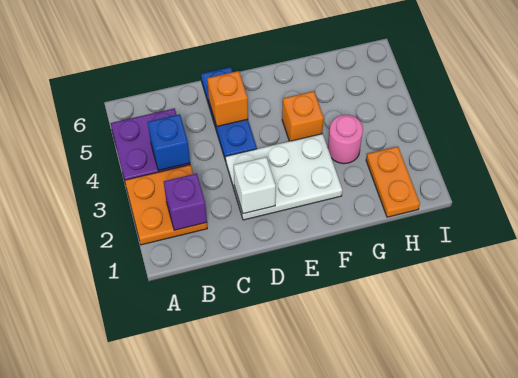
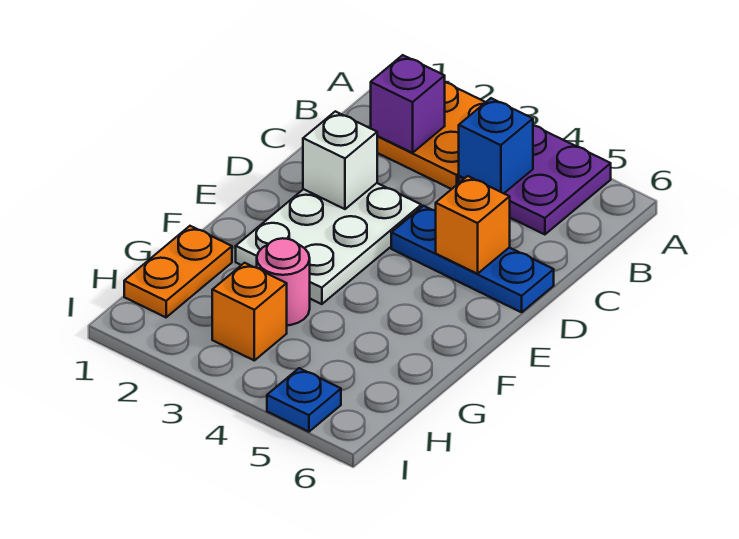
orange 1x1 brick [282,91,324,141] -> orange 1x1 brick moved to [212,263,287,360]
orange 1x2 plate [366,147,420,217] -> orange 1x2 plate turned to [124,226,232,317]
none -> blue 1x1 plate [267,368,341,432]

